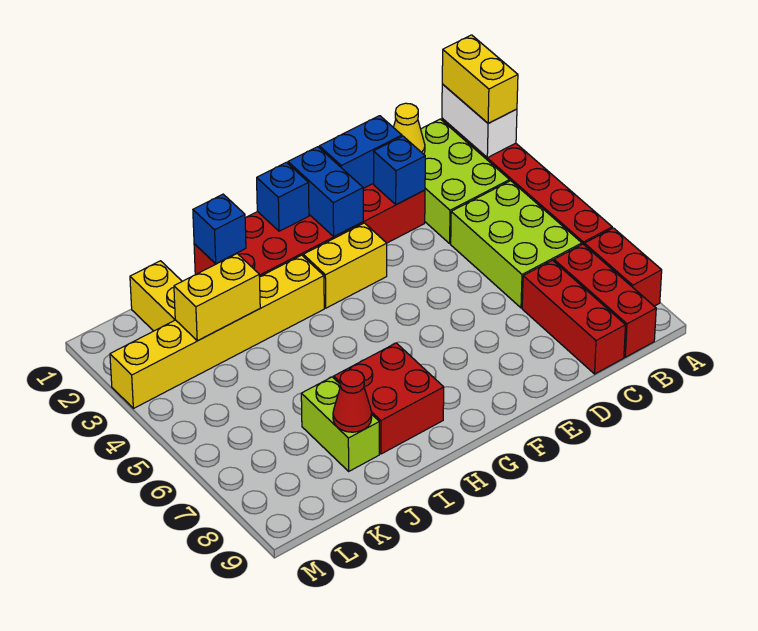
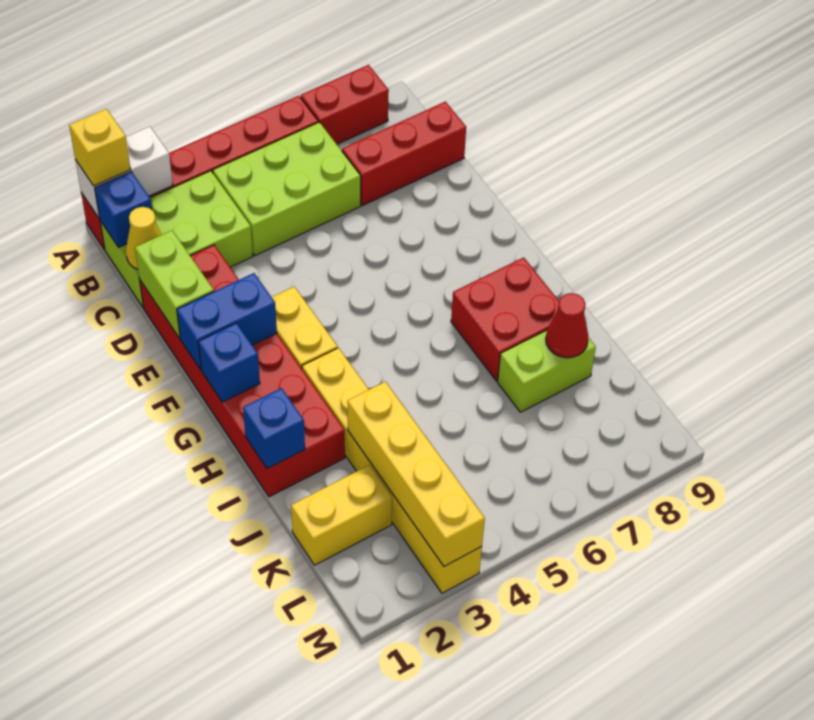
yellow 1x2 brick [442,35,518,124] -> yellow 1x1 brick [69,109,131,186]
red 1x3 brick [554,244,656,357] -> none
blue 1x2 brick [319,116,402,188] -> lime 1x2 brick [135,230,214,338]
blue 1x1 brick [374,136,425,205] -> blue 1x1 brick moved to [95,172,152,248]
yellow 1x2 brick [174,254,260,341] -> yellow 1x4 brick [347,382,485,566]

